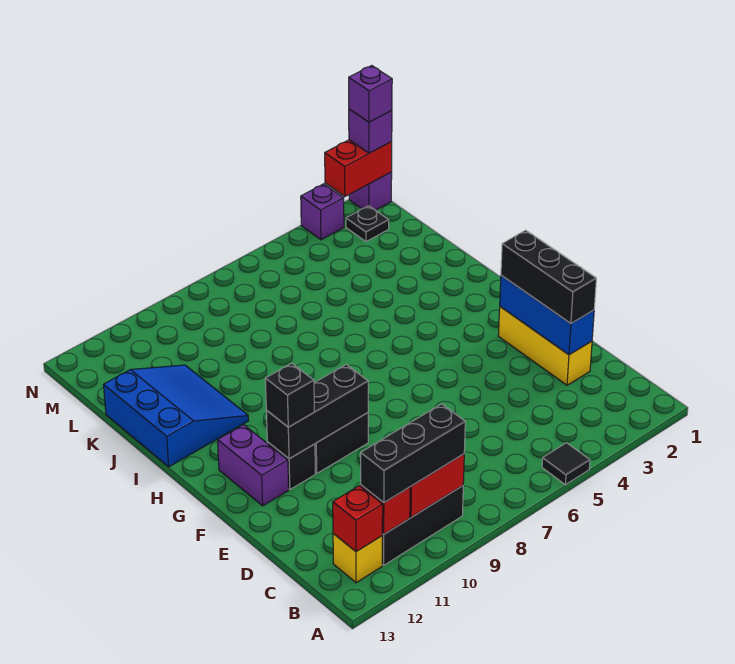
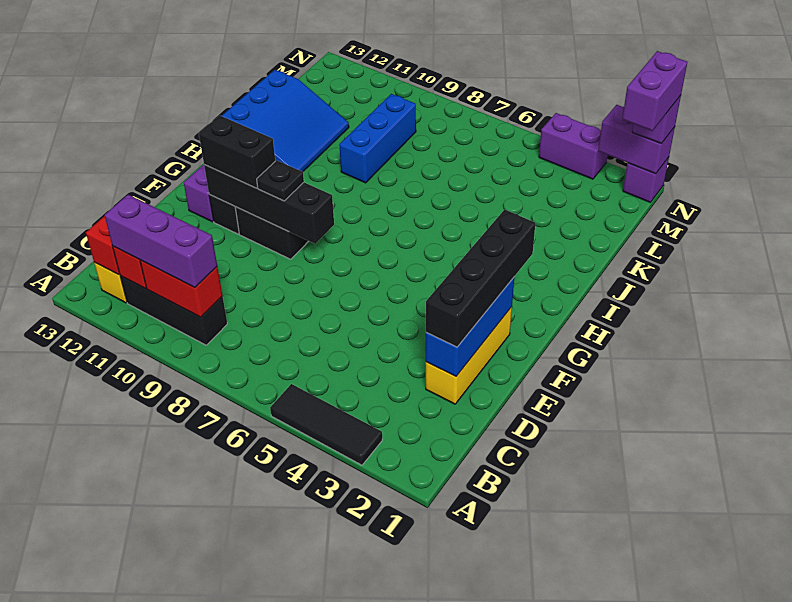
black 1x1 tile [542,443,590,485] -> black 1x3 tile [270,384,382,465]
black 1x3 brick [361,404,465,503] -> purple 1x3 brick [105,195,217,288]
black 1x3 brick [501,230,596,323] -> black 1x4 brick [426,210,535,347]
black 1x3 brick [266,364,368,459] -> black 1x4 brick [204,165,334,244]
black 1x1 brick [265,363,314,427] -> black 1x2 brick [199,115,275,188]
none -> blue 1x3 brick [339,94,416,183]
black 1x1 plate [346,206,389,242] -> black 1x1 plate moved to [257,160,304,201]
red 1x2 brick [325,140,392,197] -> purple 1x2 brick [598,105,675,174]
purple 1x1 brick [349,66,392,122] -> purple 1x2 brick [622,51,687,131]
purple 1x1 brick [301,184,344,240] -> purple 1x2 brick [539,113,608,179]

